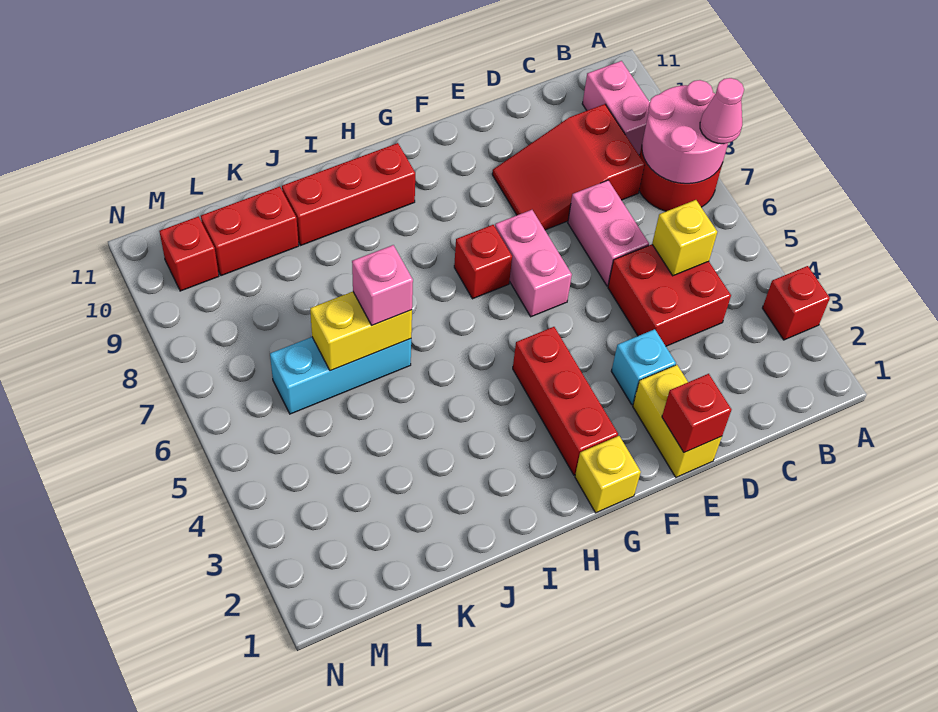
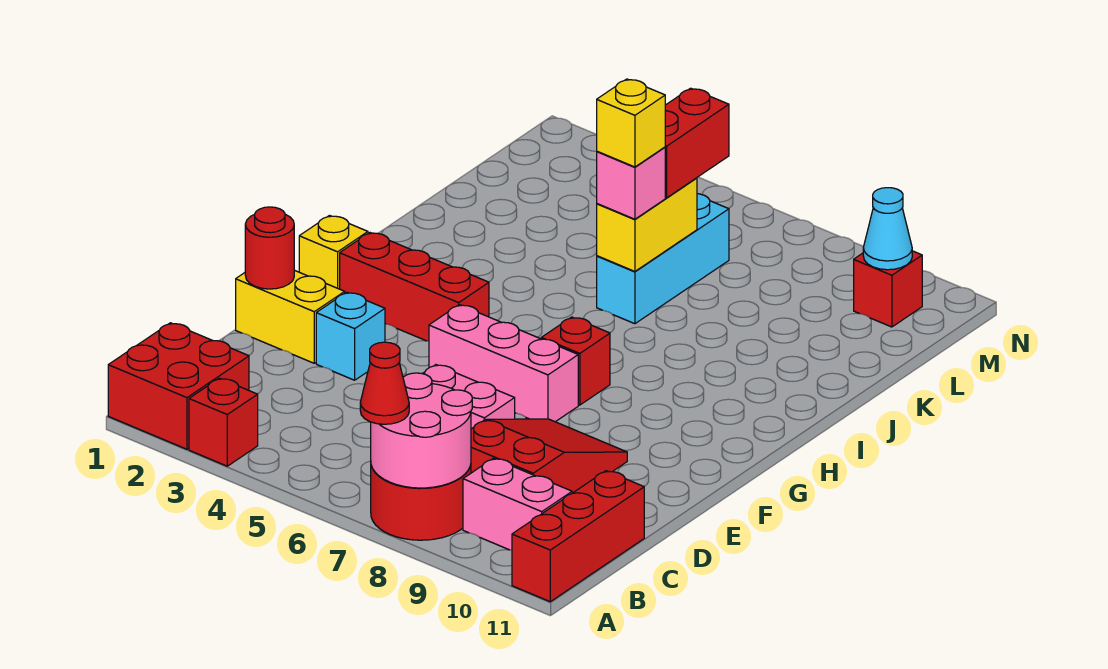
pink 1x1 cone [700,78,744,144] -> red 1x1 cone [360,342,409,424]
red 2x2 brick [608,245,731,346] -> red 2x2 brick moved to [108,323,249,449]
yellow 1x1 brick [652,200,717,276] -> yellow 1x1 brick moved to [597,79,665,167]
red 1x1 brick [662,374,731,453] -> red 1x1 round brick [245,207,294,289]
pink 1x2 brick [495,210,572,317] -> pink 1x3 brick [429,305,578,422]
red 1x3 brick [282,143,415,245] -> red 1x3 brick moved to [512,471,644,602]
red 1x2 brick [201,187,299,276] -> red 1x2 brick moved to [665,88,729,198]
none -> cyan 1x1 cone [863,188,912,270]

